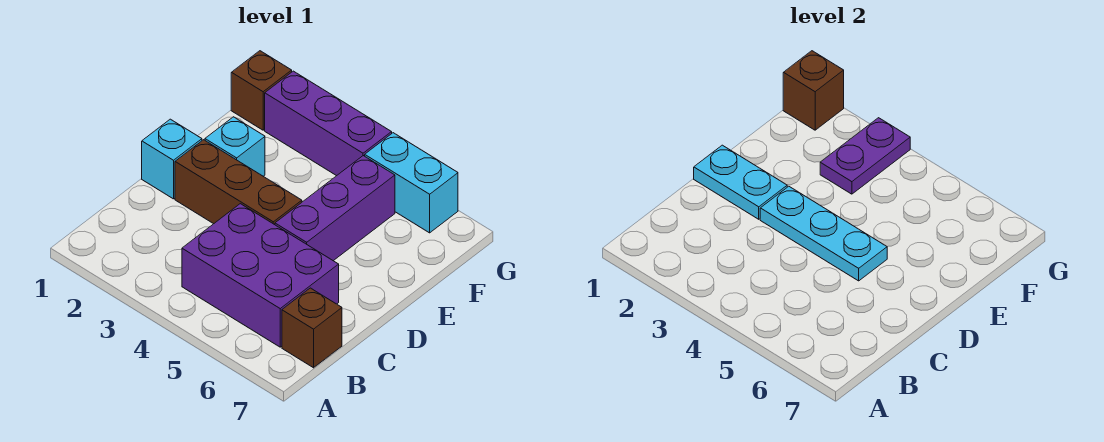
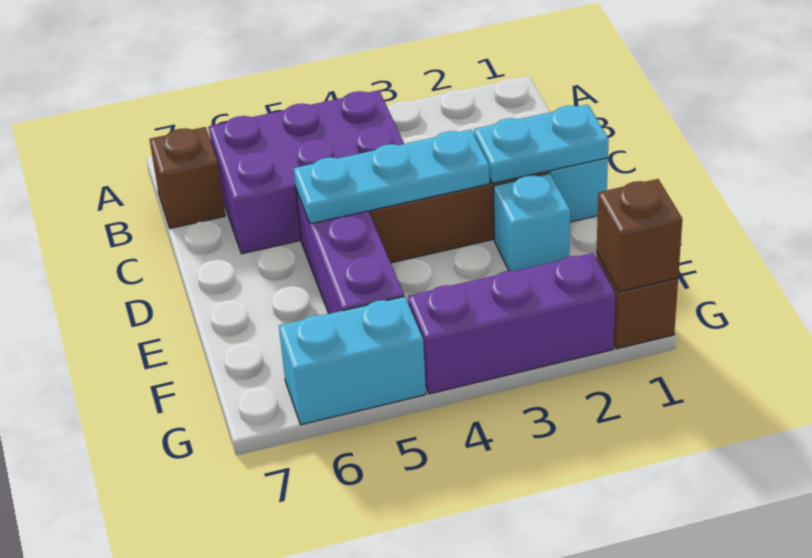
purple 1x2 plate [820,118,910,194] -> none

